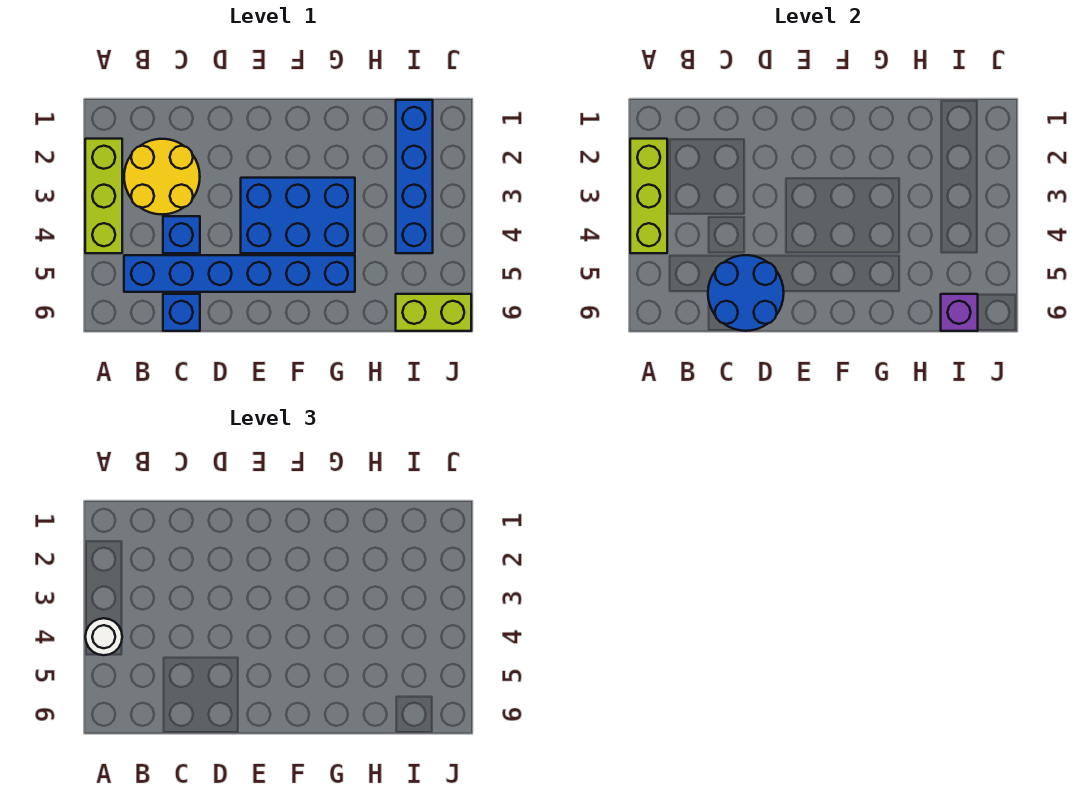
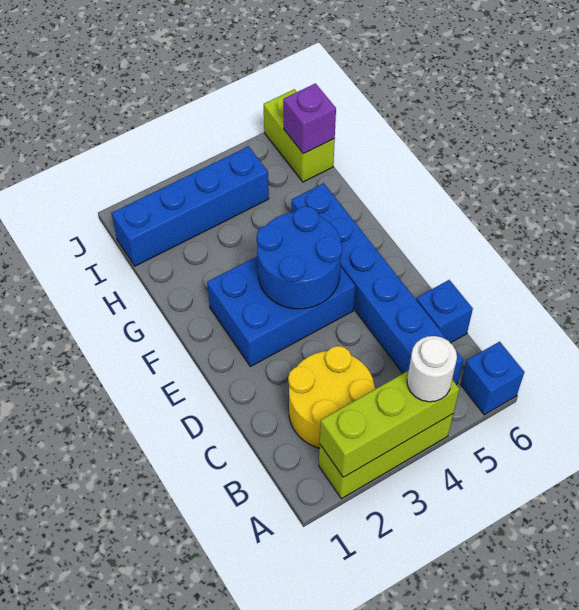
blue 1x1 brick [163,216,200,253] -> blue 1x1 brick moved to [460,342,524,415]
blue 2x2 round brick [708,255,784,331] -> blue 2x2 round brick moved to [257,206,342,309]
blue 2x3 brick [241,178,355,253] -> blue 2x3 brick turned to [207,256,355,367]

